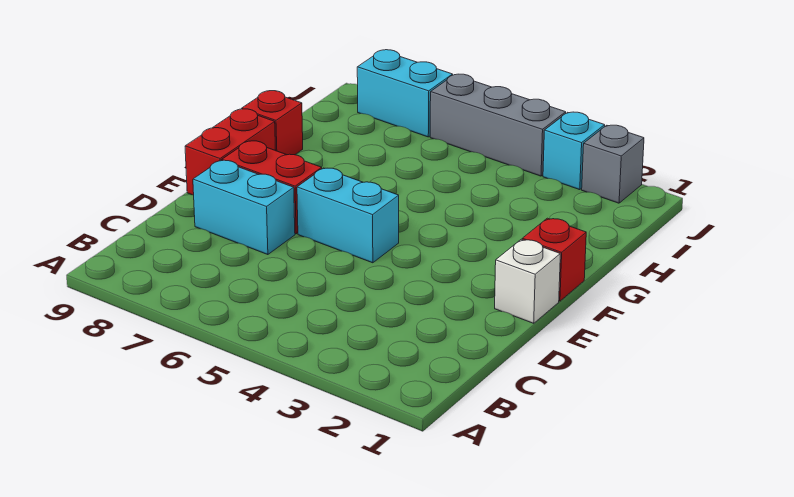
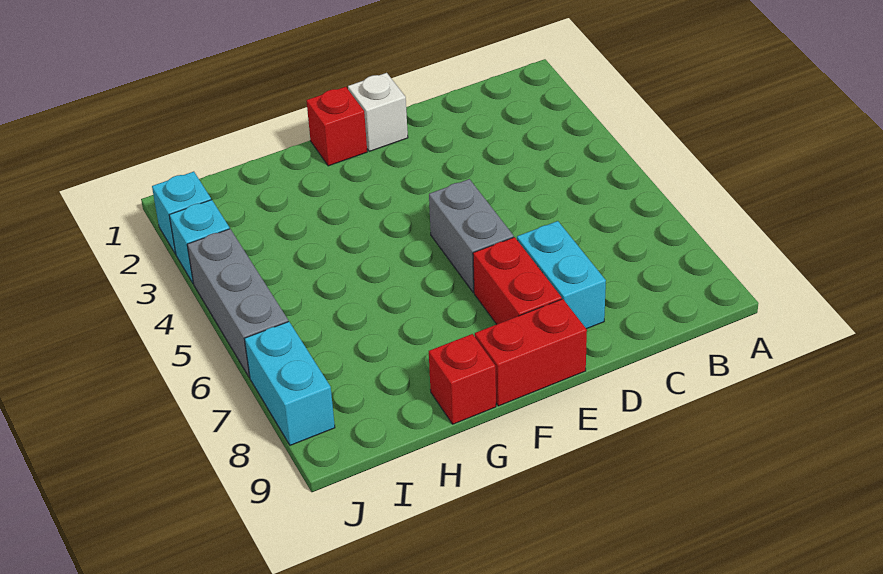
cyan 1x2 brick [297,168,399,263] -> grey 1x2 brick [429,179,514,293]
grey 1x1 brick [582,125,644,203] -> cyan 1x1 brick [152,172,211,254]

